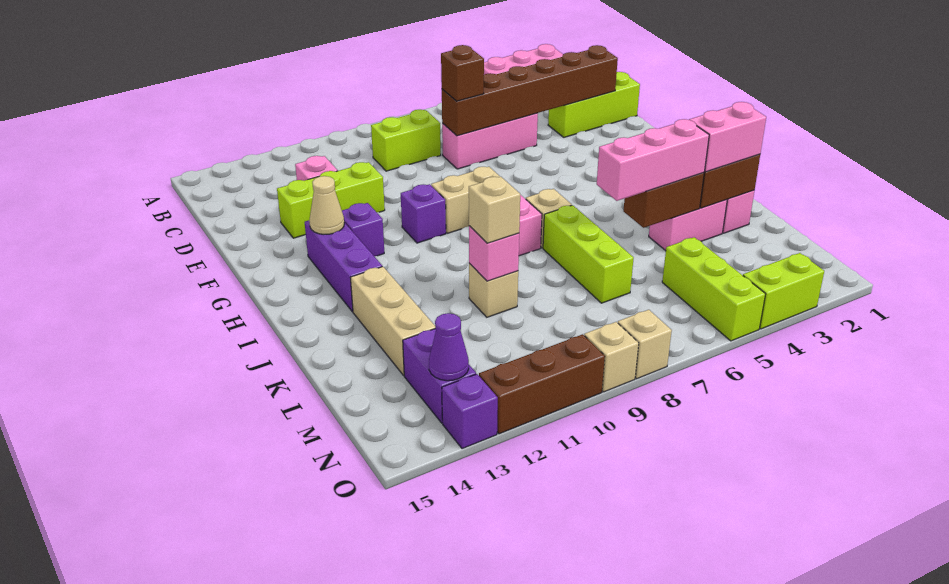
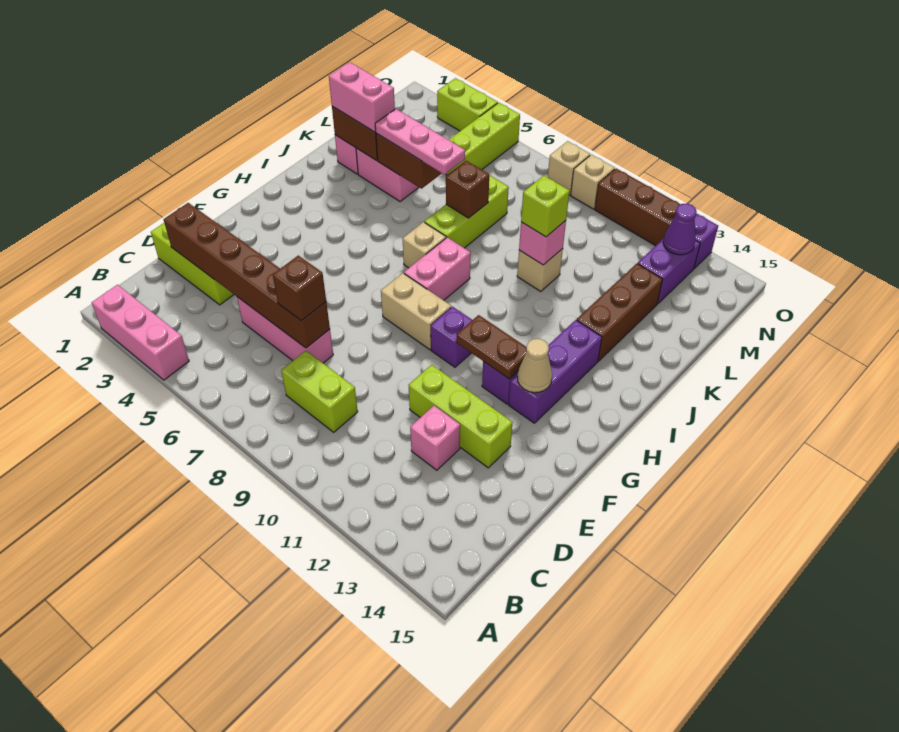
none -> brown 1x2 plate [456,315,526,379]
tan 1x3 brick [350,267,435,375] -> brown 1x3 brick [577,264,663,361]
pink 1x3 brick [597,119,709,201] -> pink 1x3 plate [375,109,465,175]
none -> brown 1x1 brick [446,161,489,218]
tan 1x1 brick [469,177,520,243] -> lime 1x1 brick [521,176,569,237]

